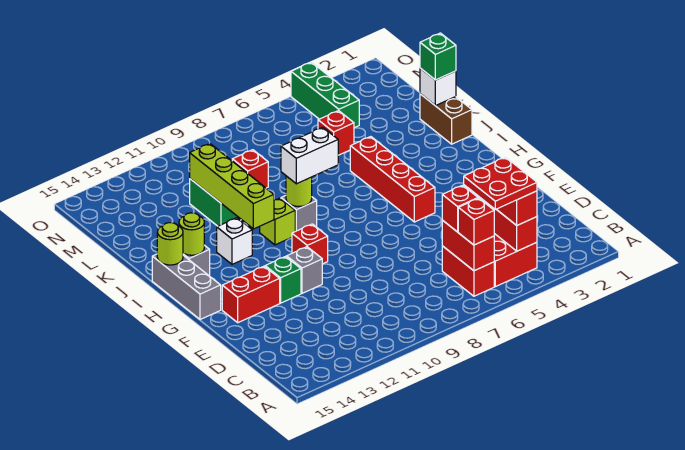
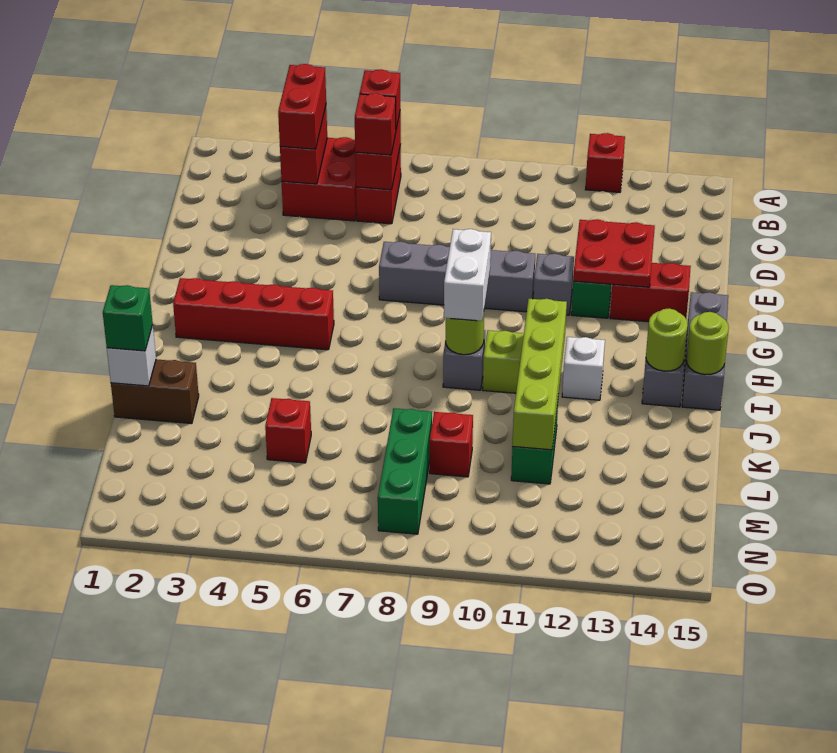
red 2x2 plate [464,157,537,209] -> red 2x2 plate moved to [573,219,655,287]
none -> grey 1x4 brick [379,241,535,312]
red 1x4 brick [350,137,435,222] -> red 1x4 brick turned to [173,278,334,350]
red 1x1 brick [292,224,328,264] -> red 1x1 brick moved to [585,133,625,192]
white 1x2 brick [281,127,338,184] -> white 1x2 brick turned to [444,229,491,321]
brown 1x2 brick [420,94,472,144] -> brown 1x2 brick turned to [111,359,199,424]
green 1x3 brick [291,62,359,128] -> green 1x3 brick moved to [378,408,432,534]

